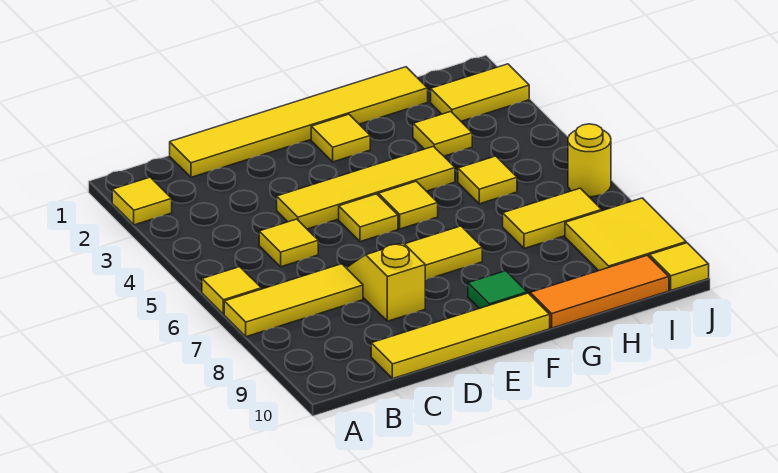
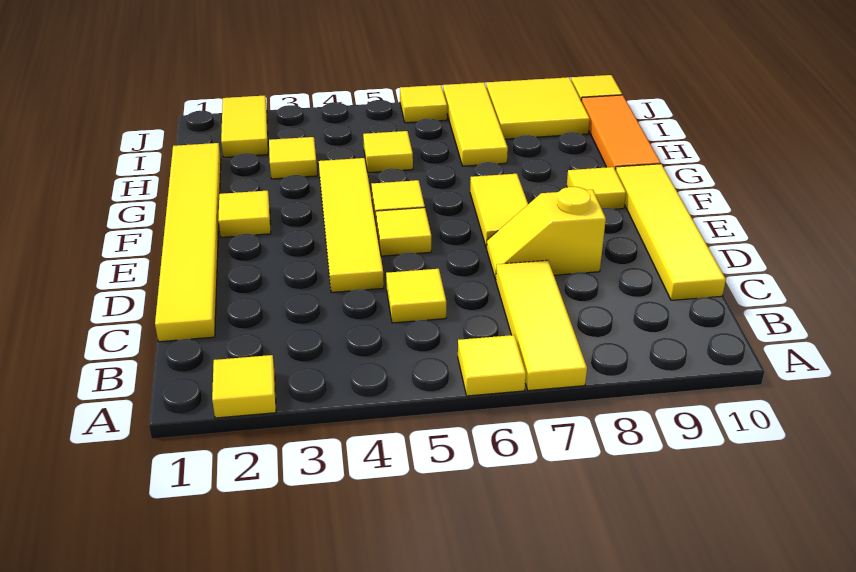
green 1x1 tile [468,271,527,309] -> yellow 1x1 tile [567,167,626,209]
yellow 1x2 tile [503,188,602,249] -> yellow 1x3 tile [443,82,508,166]
yellow 1x1 round brick [568,124,611,197] -> yellow 1x1 tile [400,85,447,123]

